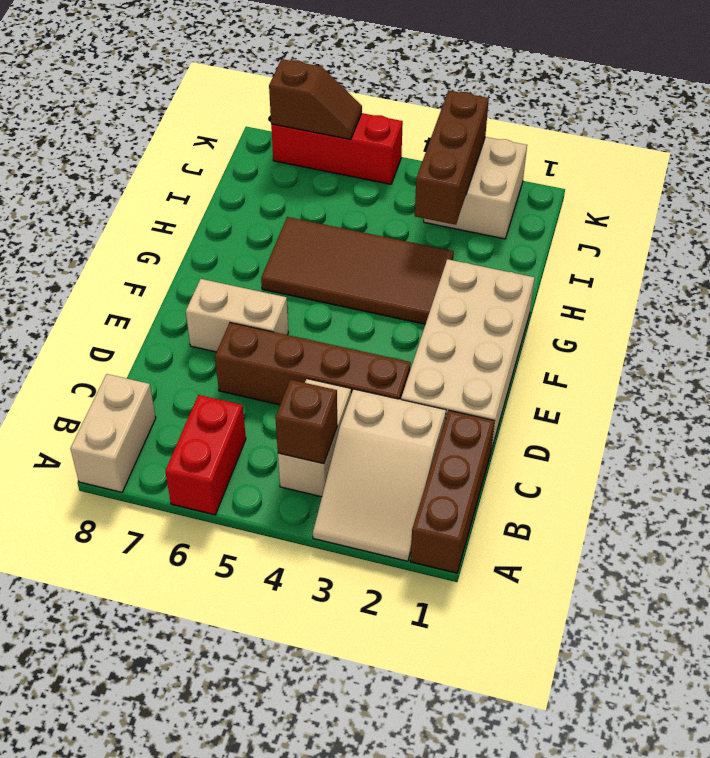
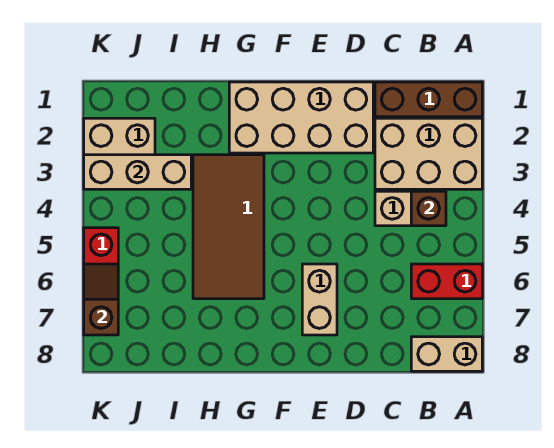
tan 2x3 slope [313,389,446,561] -> tan 2x3 brick [375,118,482,189]
brown 1x4 brick [215,323,411,405] -> none
brown 1x3 brick [415,90,489,225] -> tan 1x3 brick [84,155,191,189]

